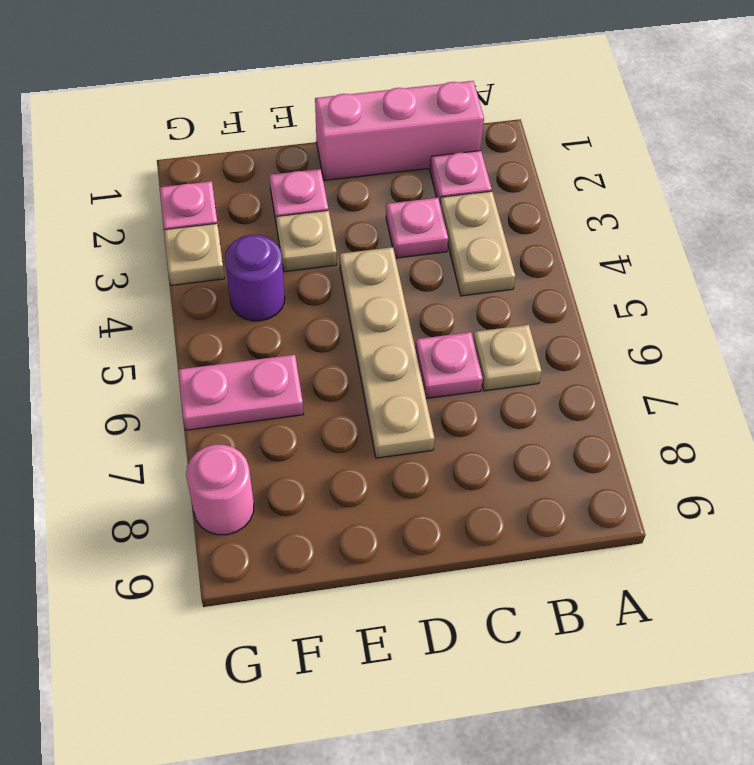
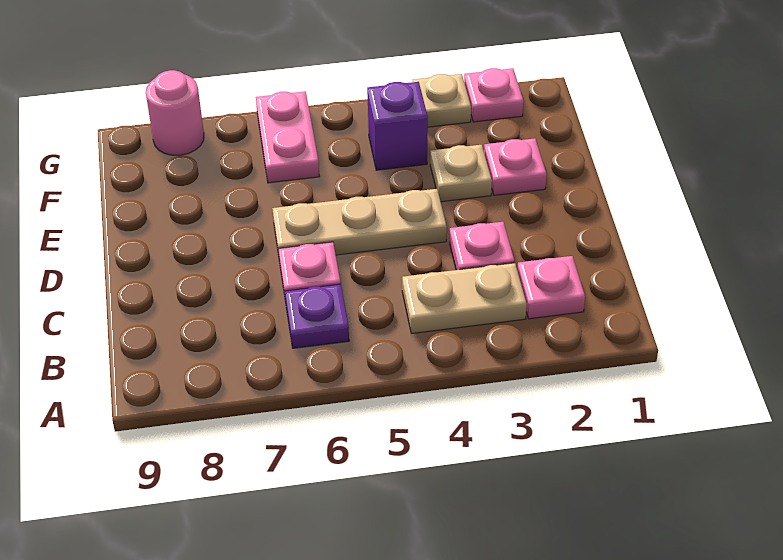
pink 1x3 brick [315,81,484,181] -> none
tan 1x1 plate [473,325,542,391] -> purple 1x1 plate [285,284,349,348]
tan 1x4 plate [340,247,435,458] -> tan 1x3 plate [272,189,447,261]
purple 1x1 round brick [225,235,285,321] -> purple 1x1 brick [367,82,428,170]

